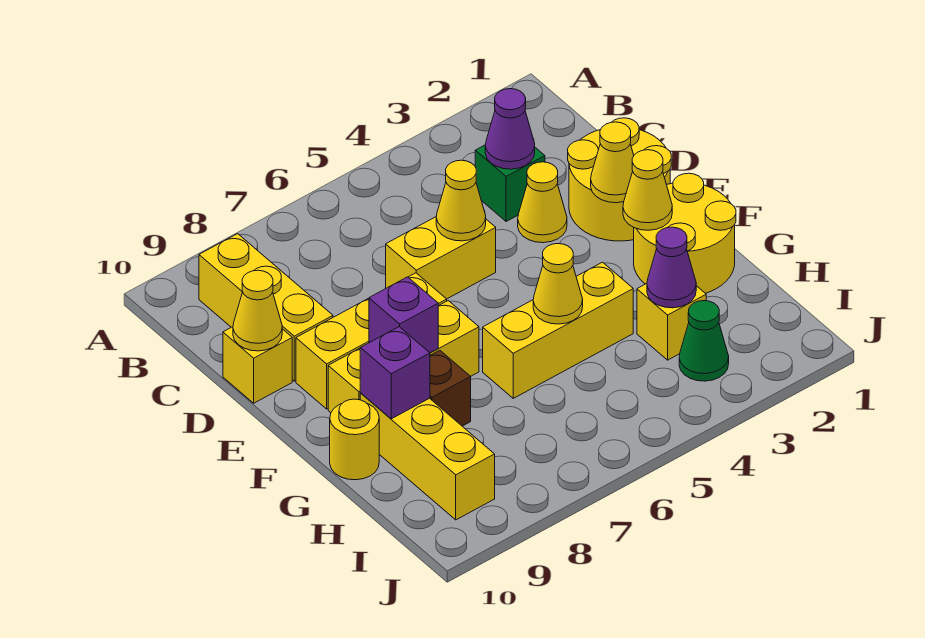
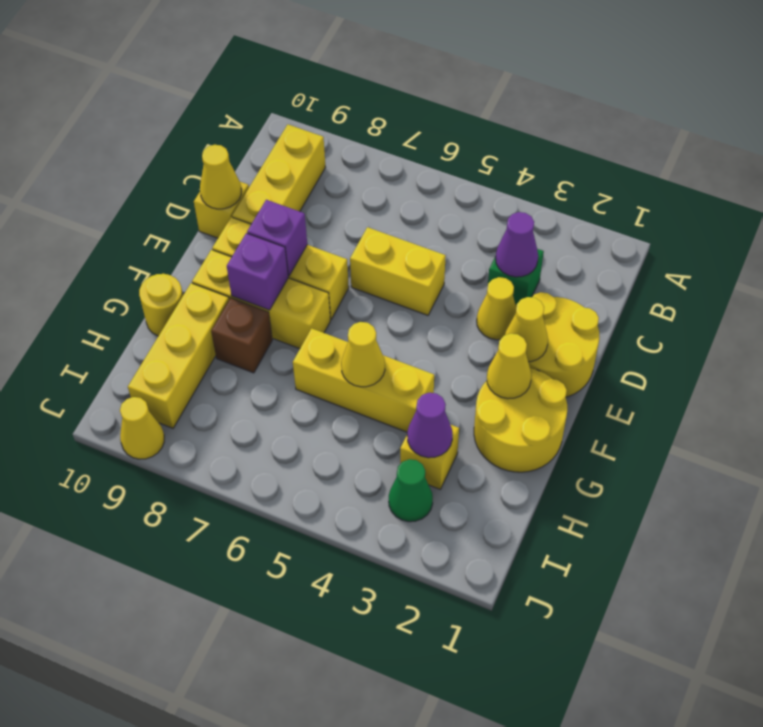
yellow 1x1 cone [436,160,486,241] -> yellow 1x1 cone moved to [120,397,164,459]
purple 1x1 brick [360,327,430,419] -> purple 1x1 brick moved to [247,200,307,276]

